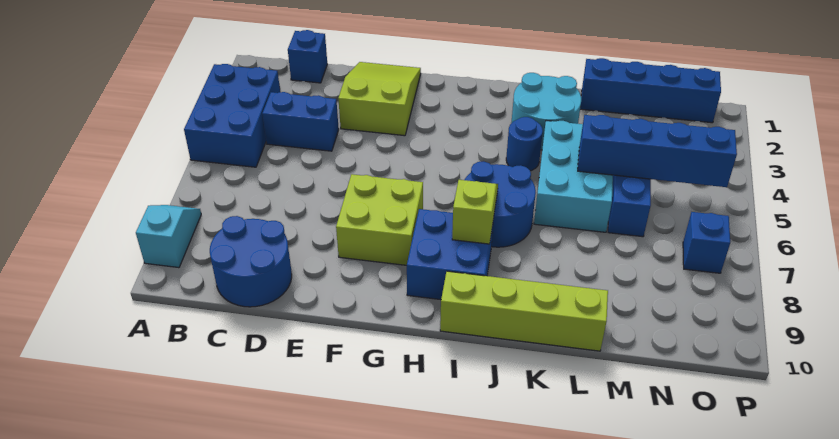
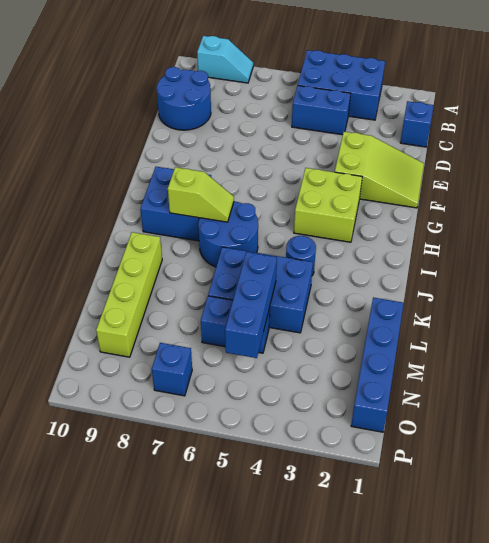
blue 1x2 brick [262,92,339,151] -> blue 1x2 brick turned to [292,86,351,135]
lime 2x2 brick [336,174,423,265] -> lime 2x2 brick moved to [294,168,362,242]
lime 1x4 brick [440,271,608,351] -> lime 1x4 brick moved to [96,232,162,357]
cyan 2x2 round brick [511,73,581,150] -> none
cyan 2x3 brick [534,120,613,232] -> blue 2x3 brick [208,247,313,333]
blue 1x4 brick [578,115,737,187] -> blue 1x3 brick [225,252,277,358]

